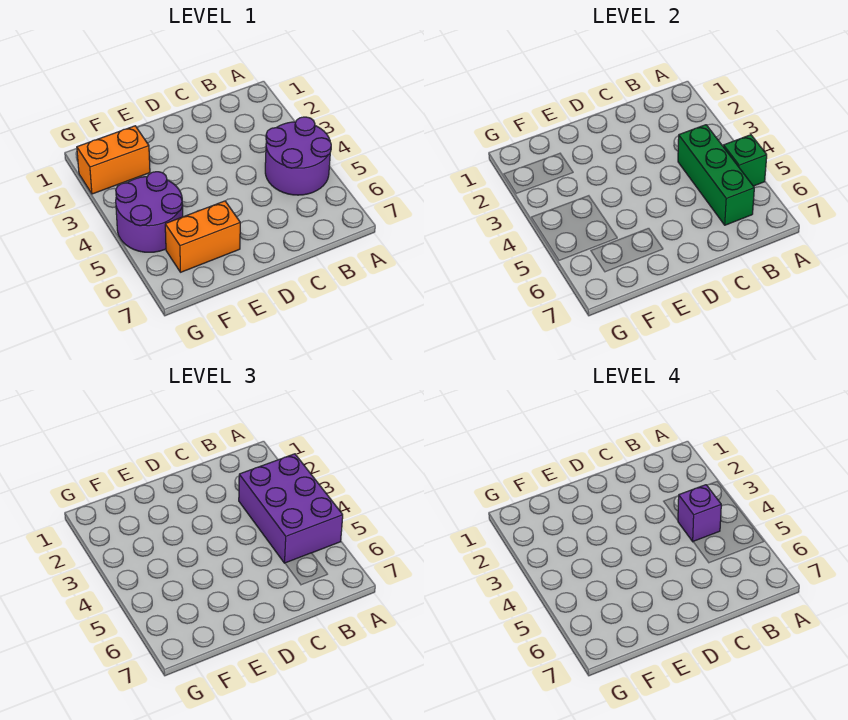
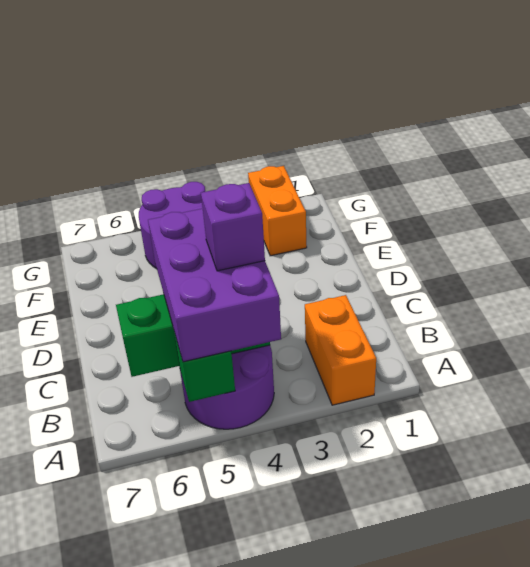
purple 2x3 brick [239,454,343,563] -> purple 2x3 brick turned to [148,209,281,362]
orange 1x2 brick [165,201,240,272] -> orange 1x2 brick moved to [305,295,376,405]

